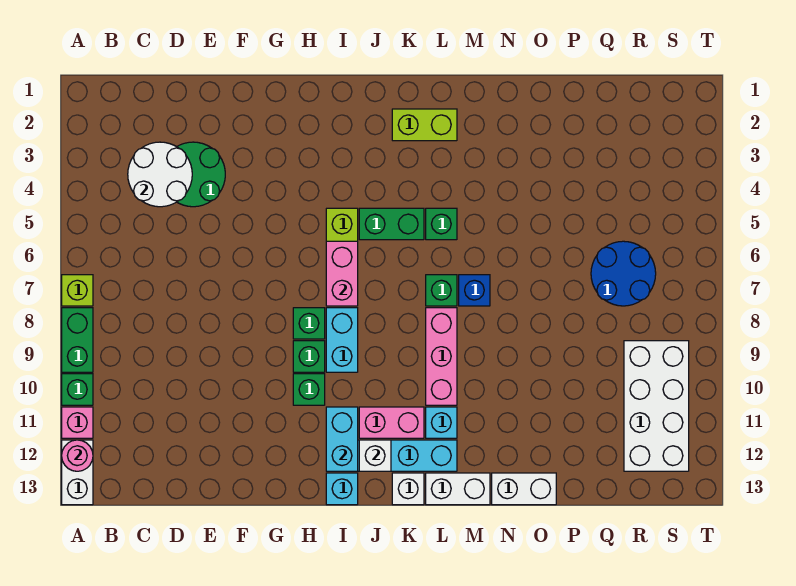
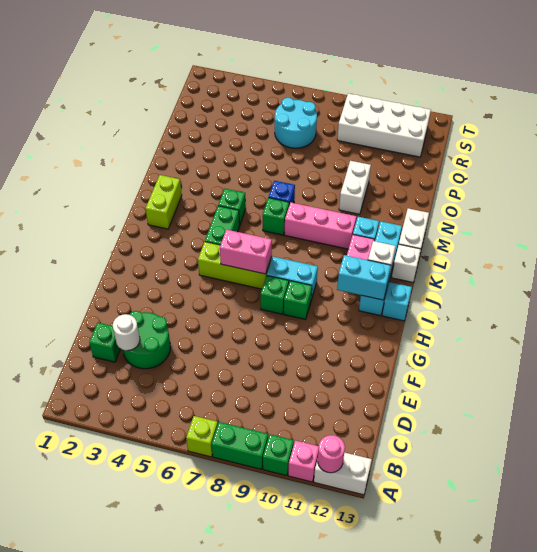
white 2x2 round brick [128,142,192,207] -> white 1x1 round brick [113,314,140,351]
green 1x1 brick [293,374,325,405] -> green 1x1 brick moved to [89,323,120,362]
white 1x2 brick [492,473,556,505] -> white 1x2 brick moved to [339,161,371,214]
blue 2x2 round brick [591,241,656,306] -> cyan 2x2 round brick [275,98,317,148]

